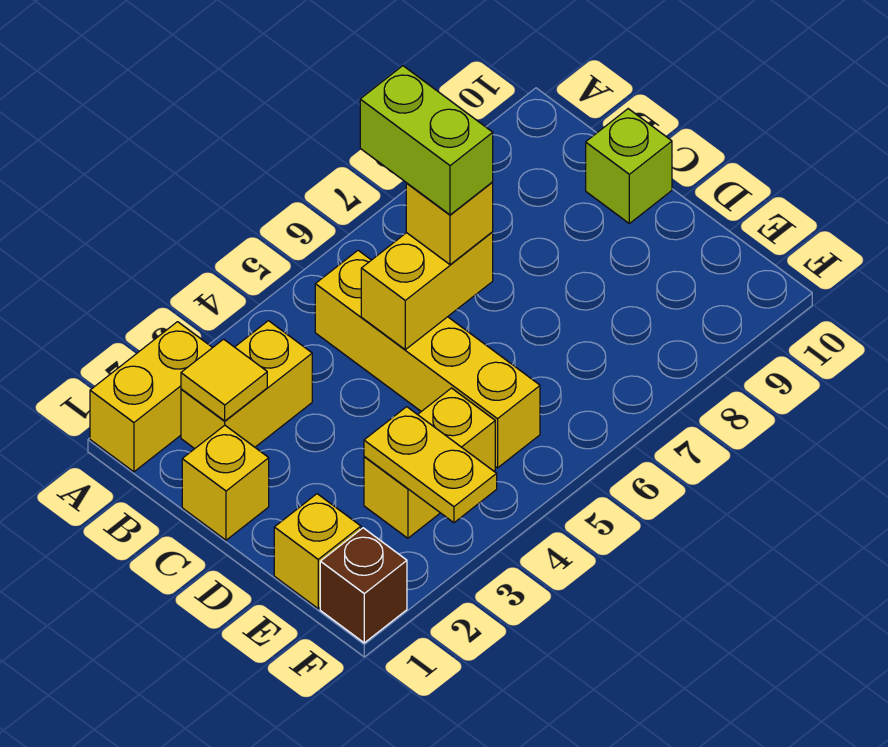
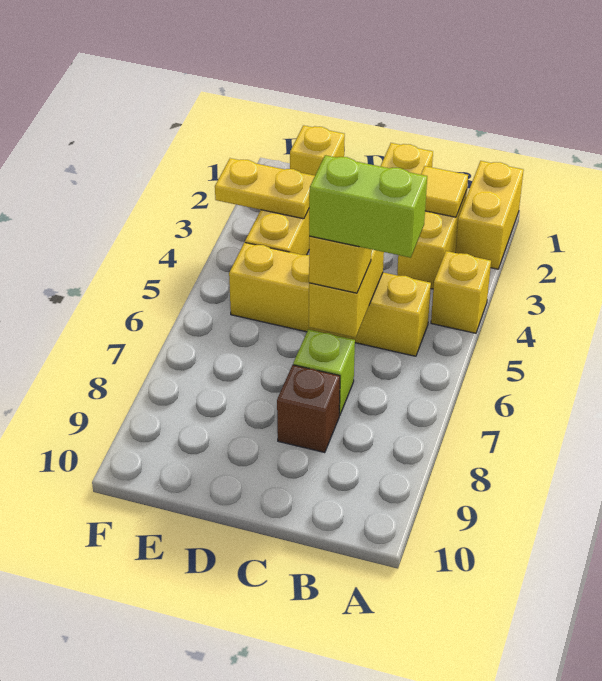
none -> yellow 1x1 brick [431,251,491,333]
lime 1x1 brick [586,109,672,223] -> lime 1x1 brick moved to [293,329,355,416]
brown 1x1 brick [320,528,407,643] -> brown 1x1 brick moved to [277,365,340,453]

